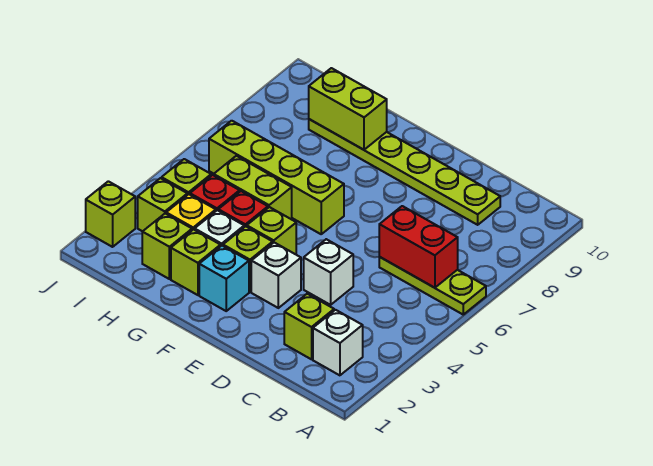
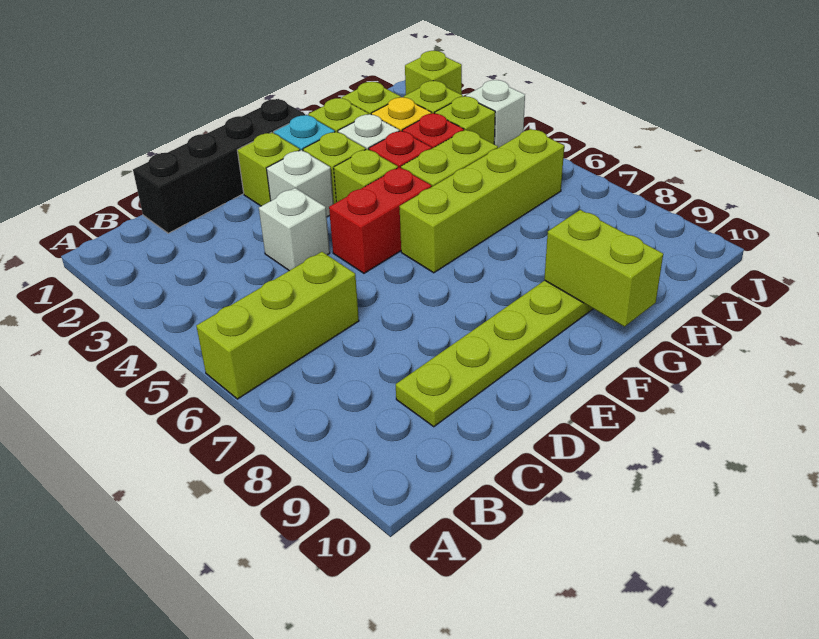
lime 1x3 plate [379,257,486,314] -> lime 1x3 brick [196,252,359,399]
white 1x1 brick [313,310,363,375] -> white 1x1 brick moved to [466,80,525,148]
red 1x2 brick [379,206,458,288] -> red 1x2 brick moved to [329,167,432,273]
none -> black 1x4 brick [133,99,305,233]
lime 1x1 brick [284,294,334,359] -> lime 1x1 brick moved to [237,132,300,206]
lime 1x2 brick [309,68,387,150] -> lime 1x2 brick turned to [544,210,663,327]

